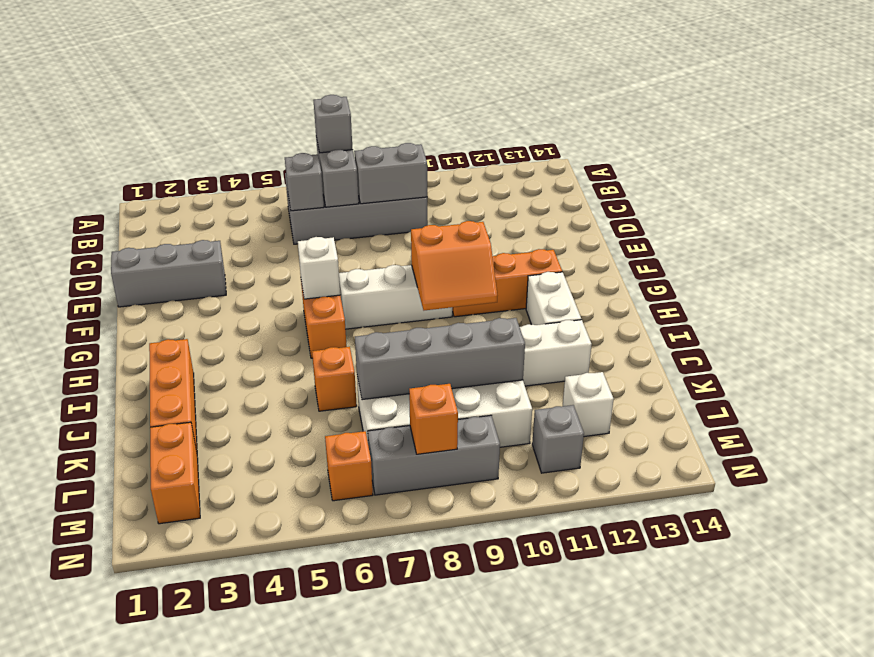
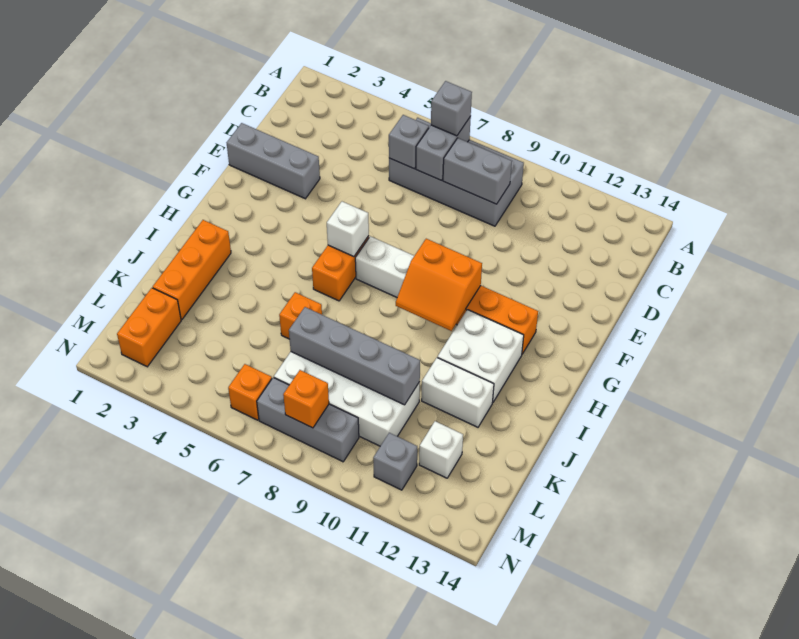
white 1x2 brick [526,272,581,325] -> white 2x2 brick [438,310,524,402]

